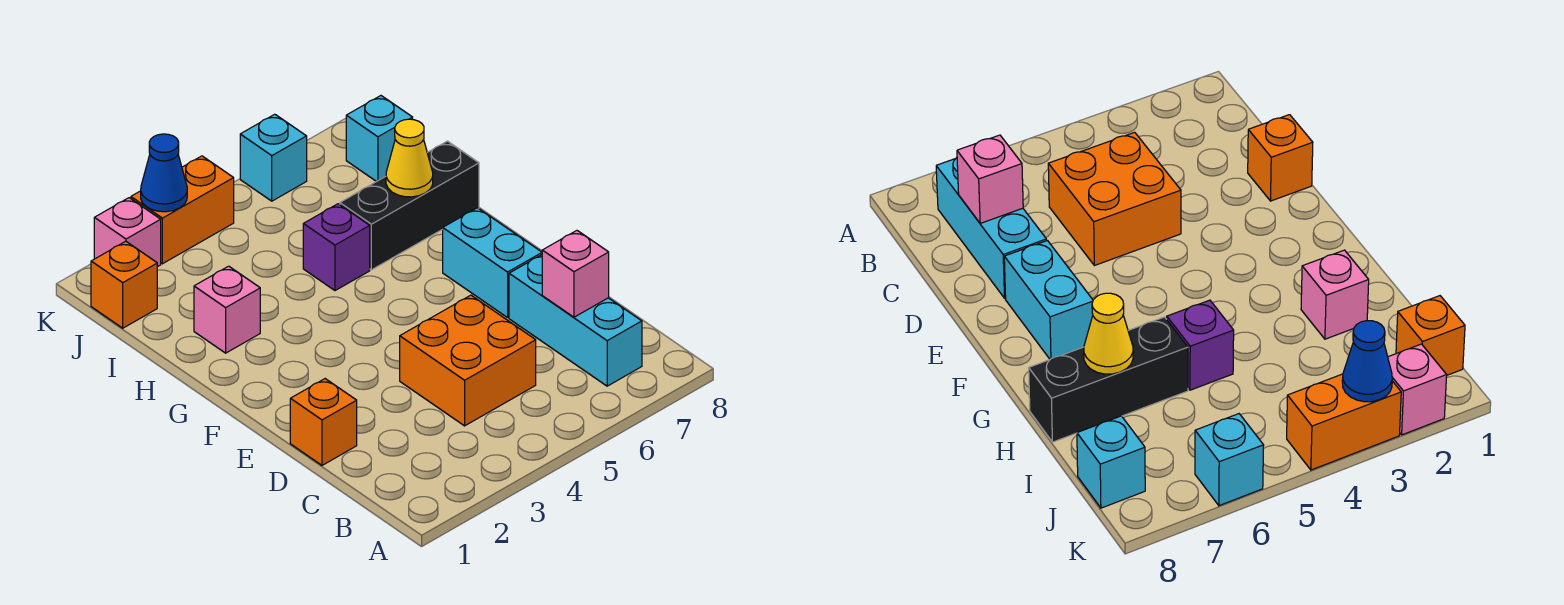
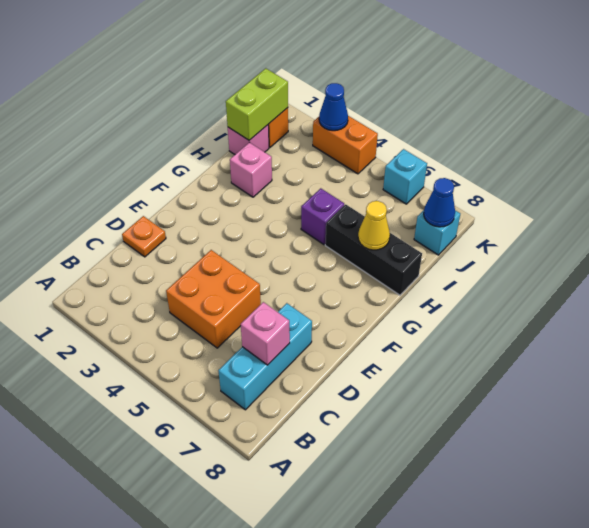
orange 1x1 brick [290,379,357,465] -> orange 1x1 plate [122,216,166,257]
cyan 1x2 brick [443,208,542,318] -> none
none -> lime 1x2 brick [226,68,288,140]
none -> blue 1x1 cone [424,178,455,227]
pink 1x1 brick [94,198,161,267] -> pink 1x1 brick moved to [228,125,269,154]

